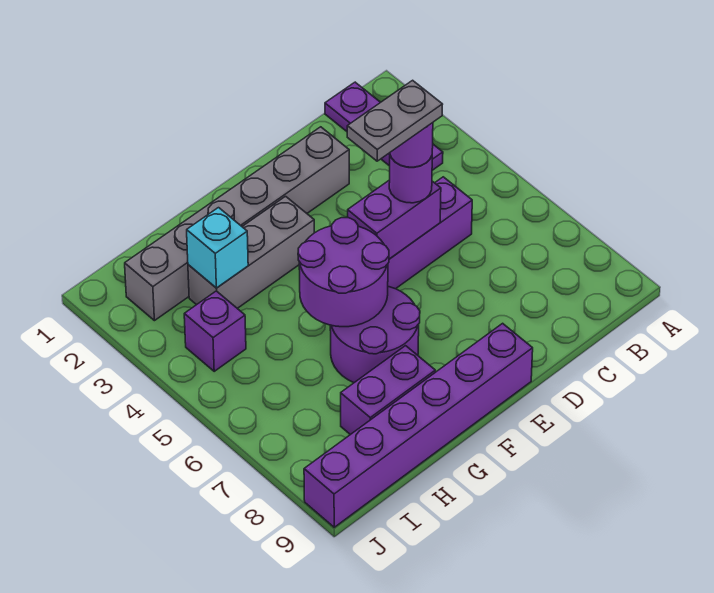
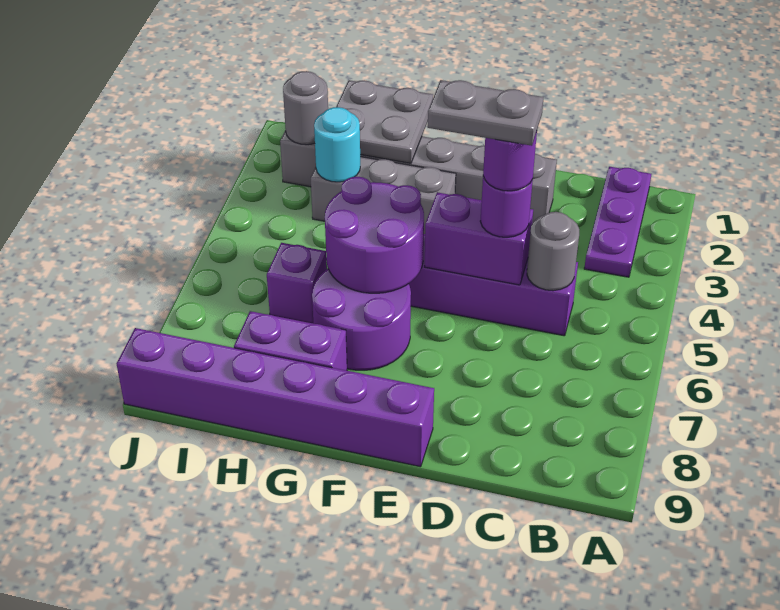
none -> grey 1x1 round brick [527,212,579,291]
none -> grey 2x2 plate [336,80,433,163]
cyan 1x1 brick [187,208,248,288] -> cyan 1x1 round brick [314,107,360,182]
none -> grey 1x1 round brick [283,71,328,145]
purple 1x1 brick [184,291,246,371] -> purple 1x1 brick moved to [267,243,327,323]

